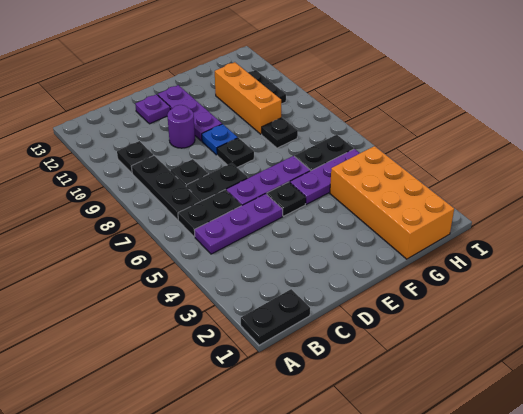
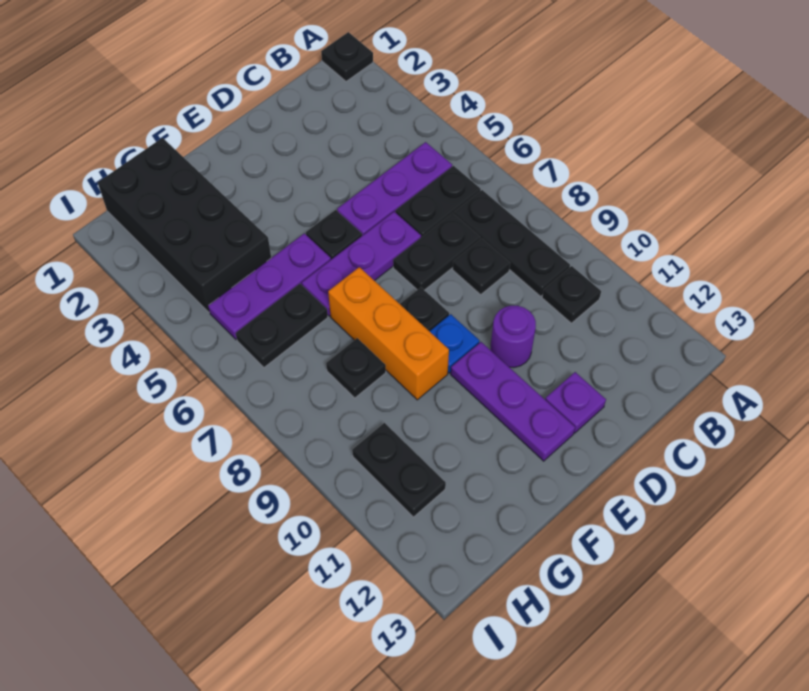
black 1x2 plate [241,289,310,345] -> black 1x1 plate [321,32,373,81]
orange 2x4 brick [330,146,454,259] -> black 2x4 brick [98,138,271,312]
orange 1x3 brick [215,62,281,134] -> orange 1x3 brick moved to [328,267,449,400]

